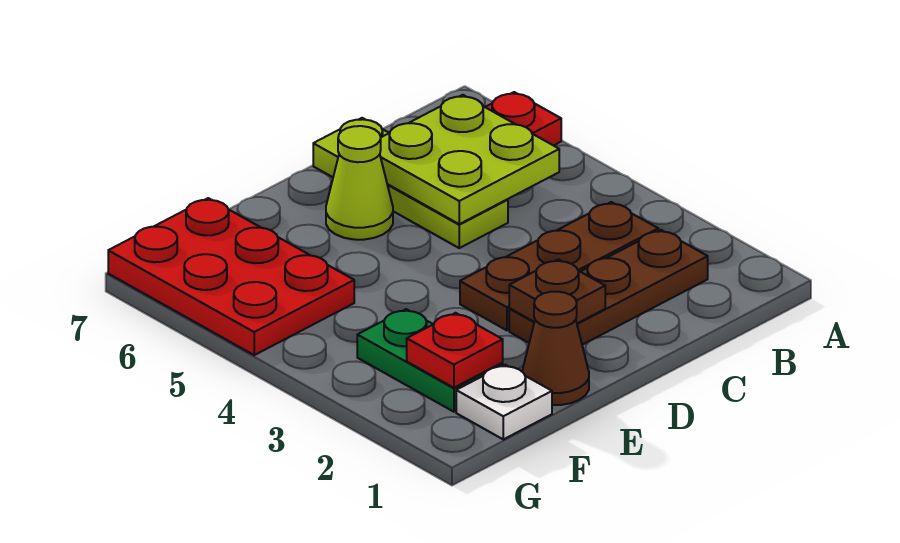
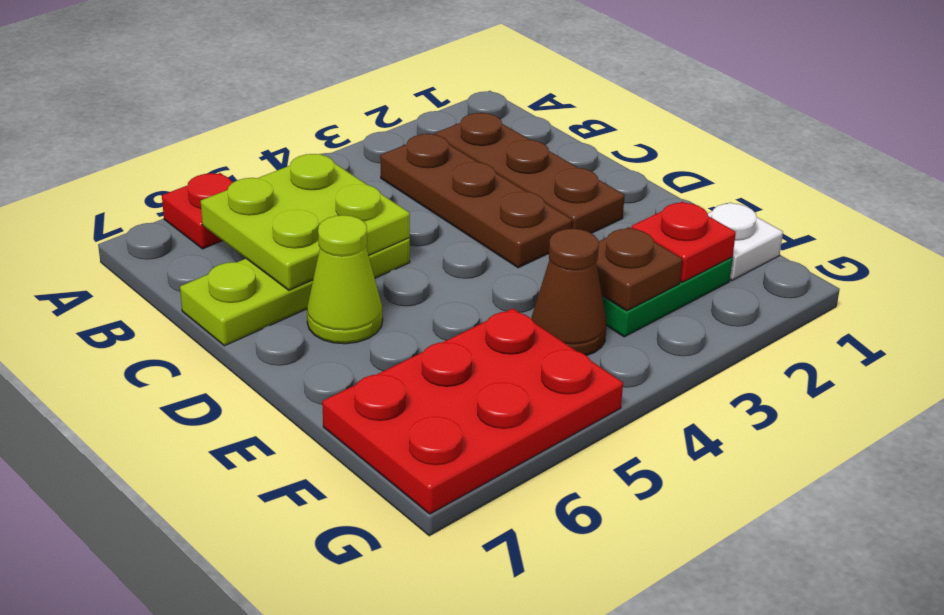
brown 1x1 plate [509,259,605,323] -> brown 1x1 plate moved to [596,227,682,311]
brown 1x1 cone [522,292,589,405] -> brown 1x1 cone moved to [532,229,606,356]

